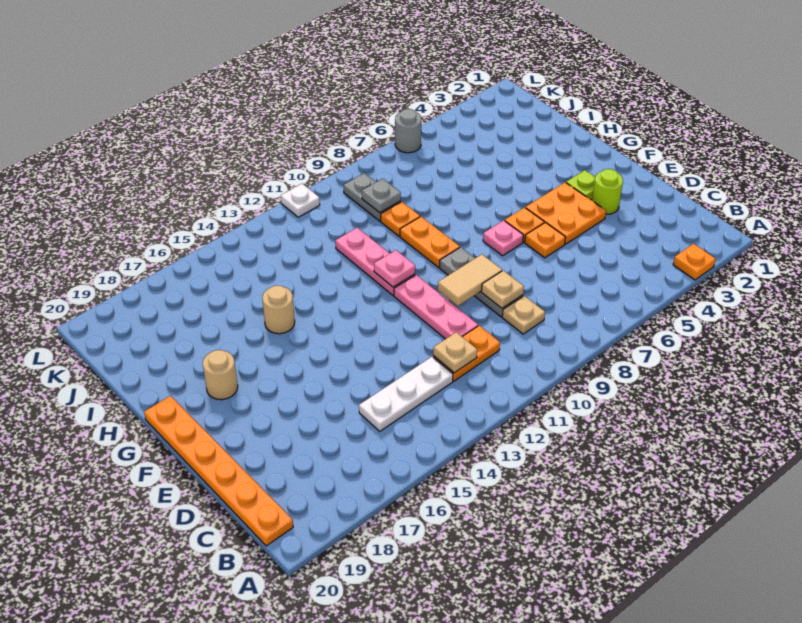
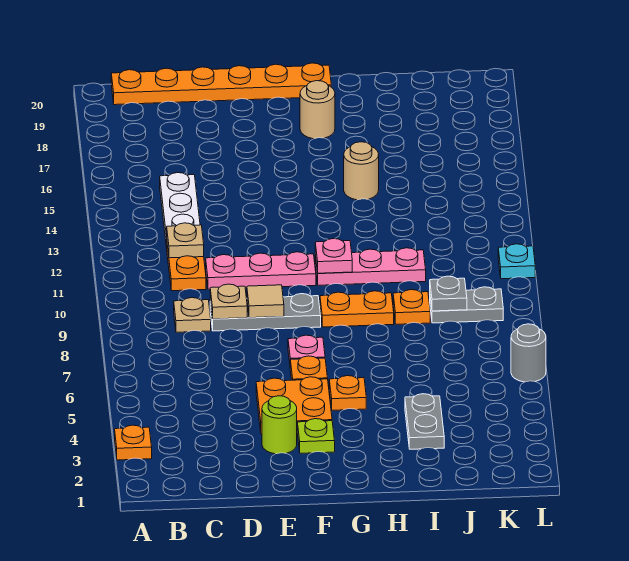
orange 1x1 plate [525,222,566,258] -> orange 1x1 plate moved to [329,376,366,410]
tan 1x2 tile [438,254,502,306] -> tan 1x1 tile [247,285,284,318]
none -> grey 1x2 plate [405,394,444,449]
white 1x1 plate [281,184,320,217] -> cyan 1x1 plate [498,244,535,279]

